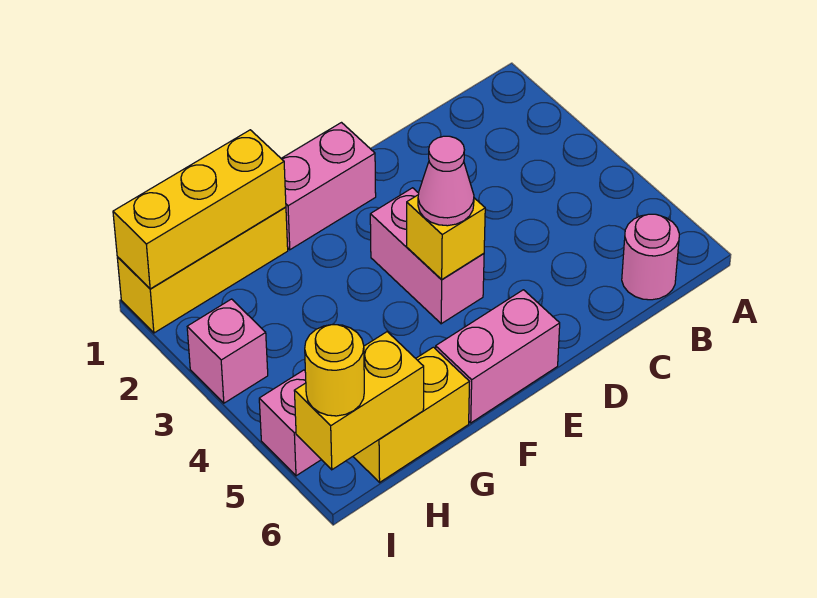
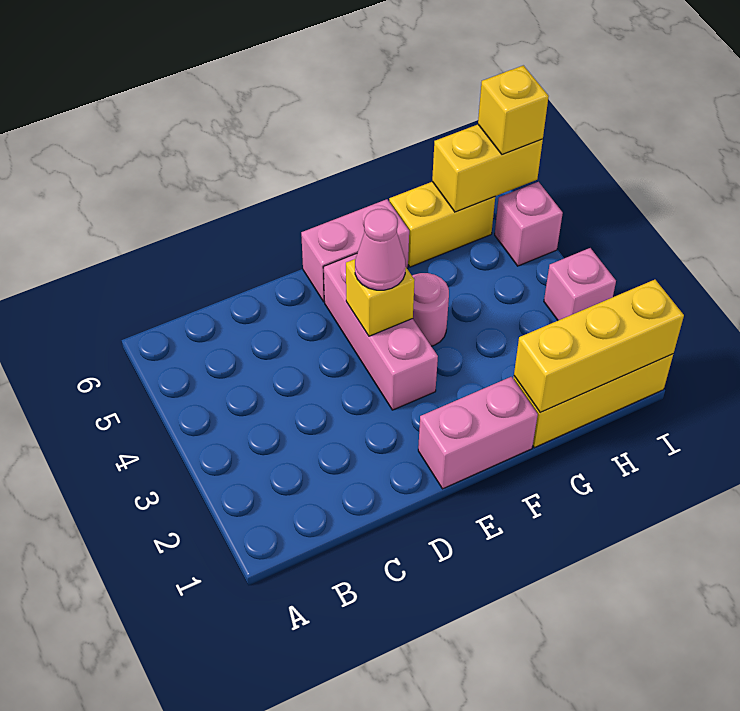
pink 1x1 round brick [622,214,679,300] -> pink 1x1 round brick moved to [412,273,449,346]
pink 1x2 brick [370,188,484,324] -> pink 1x3 brick [323,253,438,410]
yellow 1x1 round brick [305,324,364,416] -> yellow 1x1 brick [478,65,549,155]

